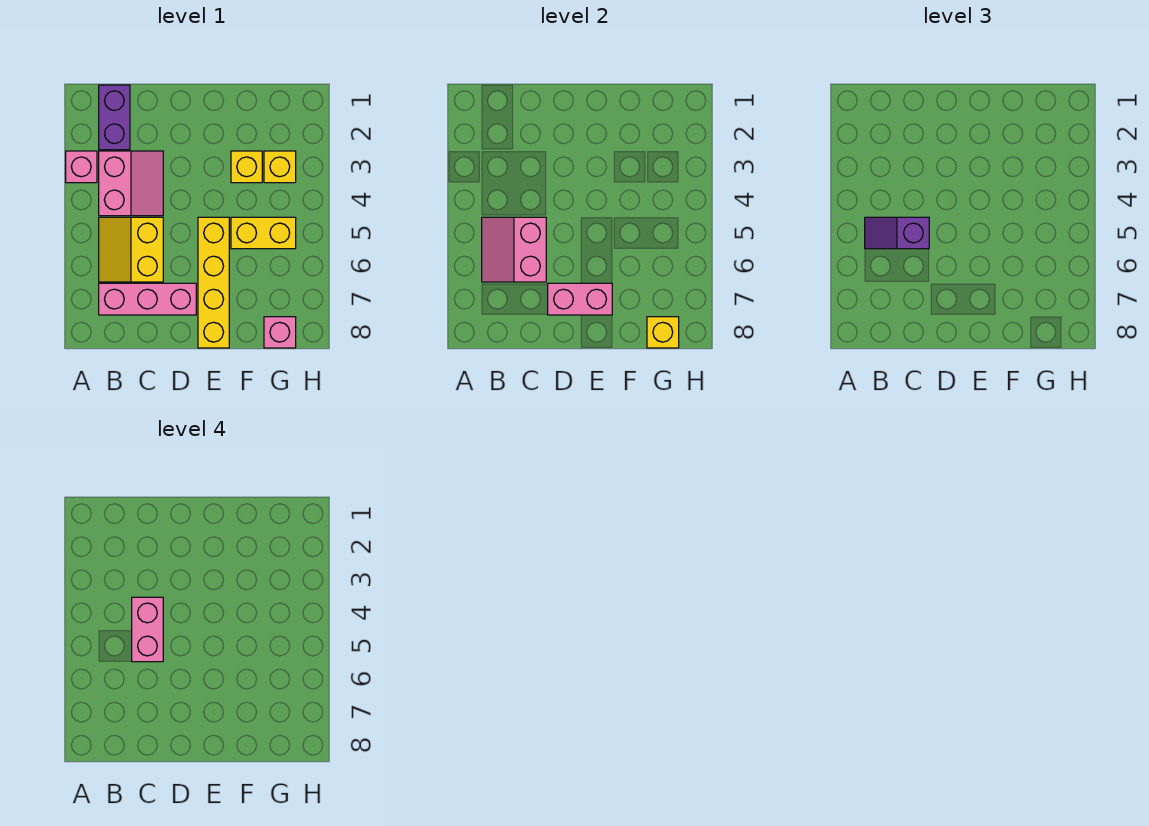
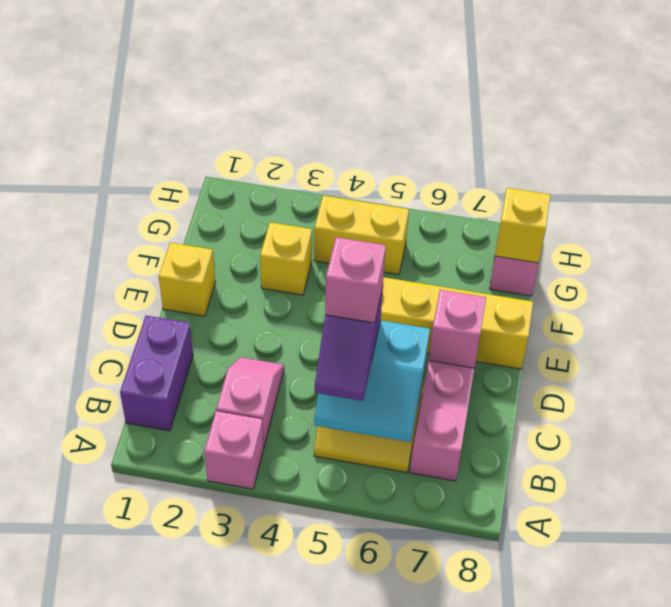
purple 1x2 brick [99,85,130,150] -> purple 1x2 brick turned to [120,316,193,431]
pink 2x2 slope [99,151,163,216] -> pink 1x2 slope [216,357,284,446]
pink 2x2 slope [482,217,546,282] -> cyan 2x2 slope [314,320,430,442]
pink 1x2 brick [132,597,163,662] -> pink 1x1 brick [325,237,386,323]
pink 1x2 brick [548,283,612,315] -> pink 1x1 brick [429,290,486,368]
yellow 1x2 brick [231,217,296,249] -> yellow 1x2 brick turned to [314,195,409,275]
yellow 1x1 brick [264,151,296,183] -> yellow 1x1 brick moved to [159,243,215,316]

